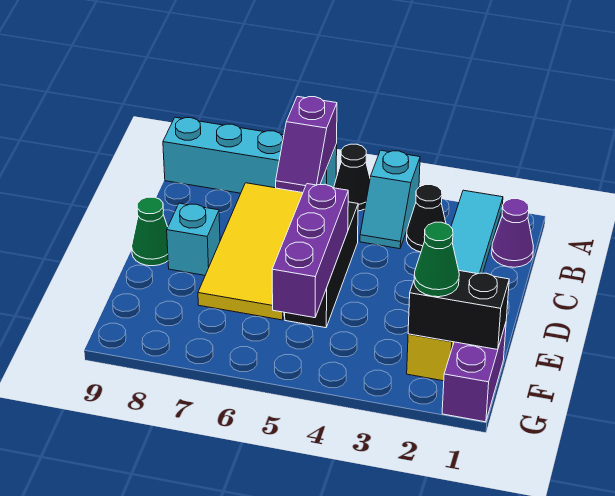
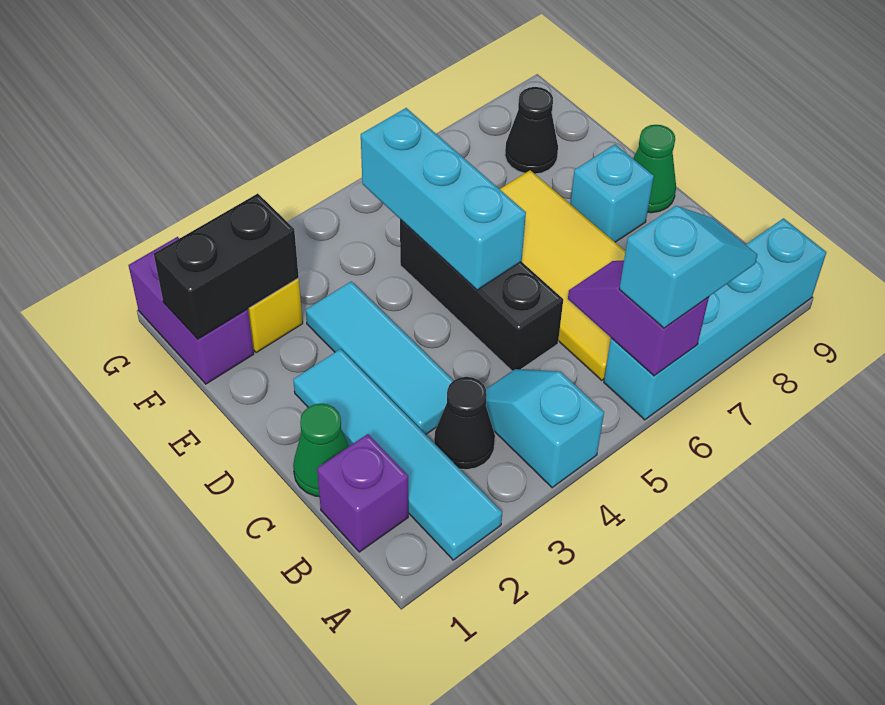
black 1x1 cone [334,144,370,211] -> black 1x1 cone moved to [505,87,558,174]
none -> cyan 1x2 slope [619,206,757,328]
purple 1x1 cone [492,199,533,267] -> purple 1x1 brick [317,434,408,552]
none -> cyan 1x3 tile [306,281,453,435]
purple 1x3 brick [272,184,348,318] -> cyan 1x3 brick [361,108,526,290]
green 1x1 cone [414,222,459,297] -> green 1x1 cone moved to [293,404,349,496]

